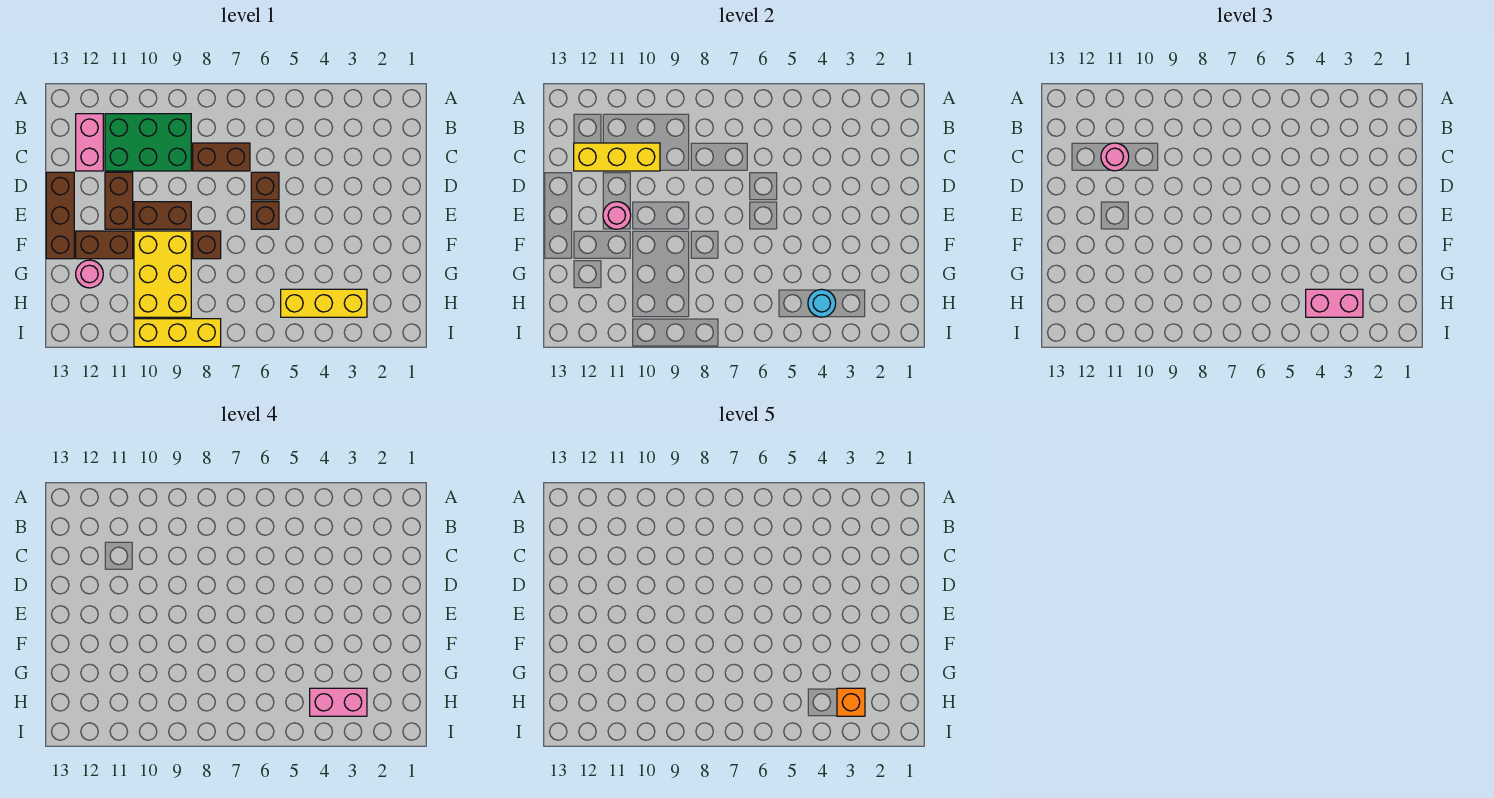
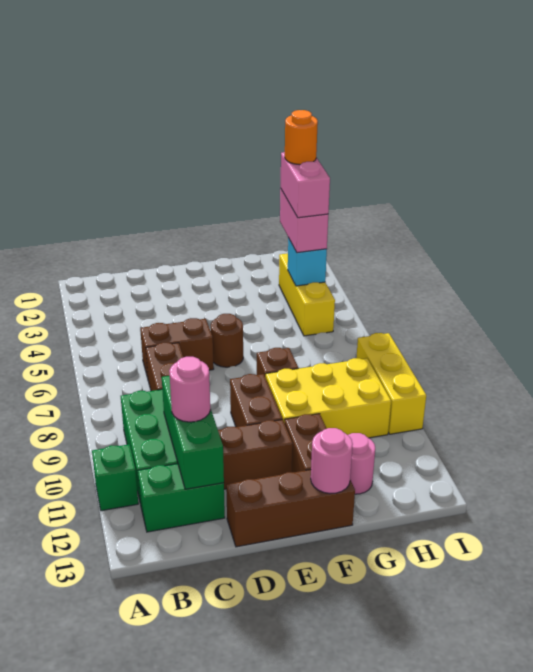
none -> green 1x1 brick [92,444,138,511]
pink 1x2 brick [76,114,103,171] -> green 1x2 brick [138,464,225,532]
yellow 1x3 brick [574,143,660,171] -> green 1x3 brick [162,376,224,489]
brown 1x1 brick [251,172,279,200] -> brown 1x2 brick [140,318,214,378]
brown 1x1 brick [251,202,279,229] -> brown 1x1 round brick [211,314,243,367]
pink 1x1 round brick [603,202,631,229] -> pink 1x1 round brick moved to [311,428,353,494]
orange 1x1 brick [837,688,865,716] -> orange 1x1 round brick [285,110,318,165]
cyan 1x1 round brick [808,289,836,317] -> cyan 1x1 brick [288,238,327,286]

